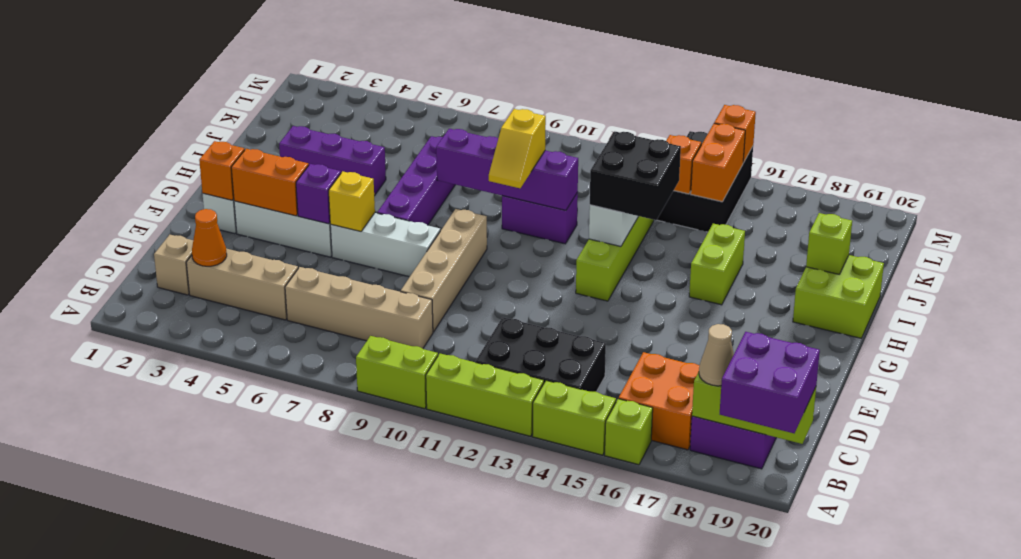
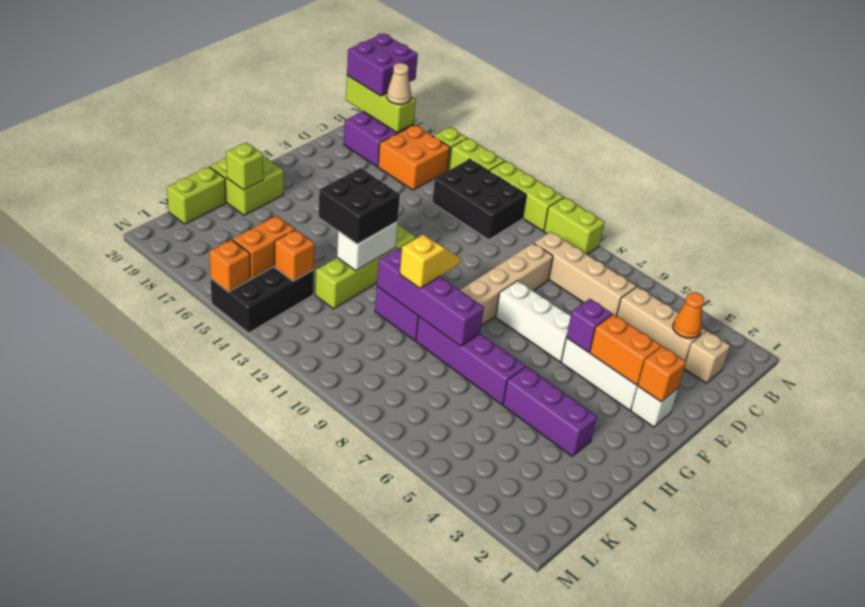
yellow 1x1 brick [329,171,375,232] -> none
purple 1x4 brick [377,136,455,225] -> purple 1x4 brick turned to [416,317,525,405]
lime 1x2 brick [689,224,745,305] -> lime 1x2 brick moved to [167,167,226,224]

